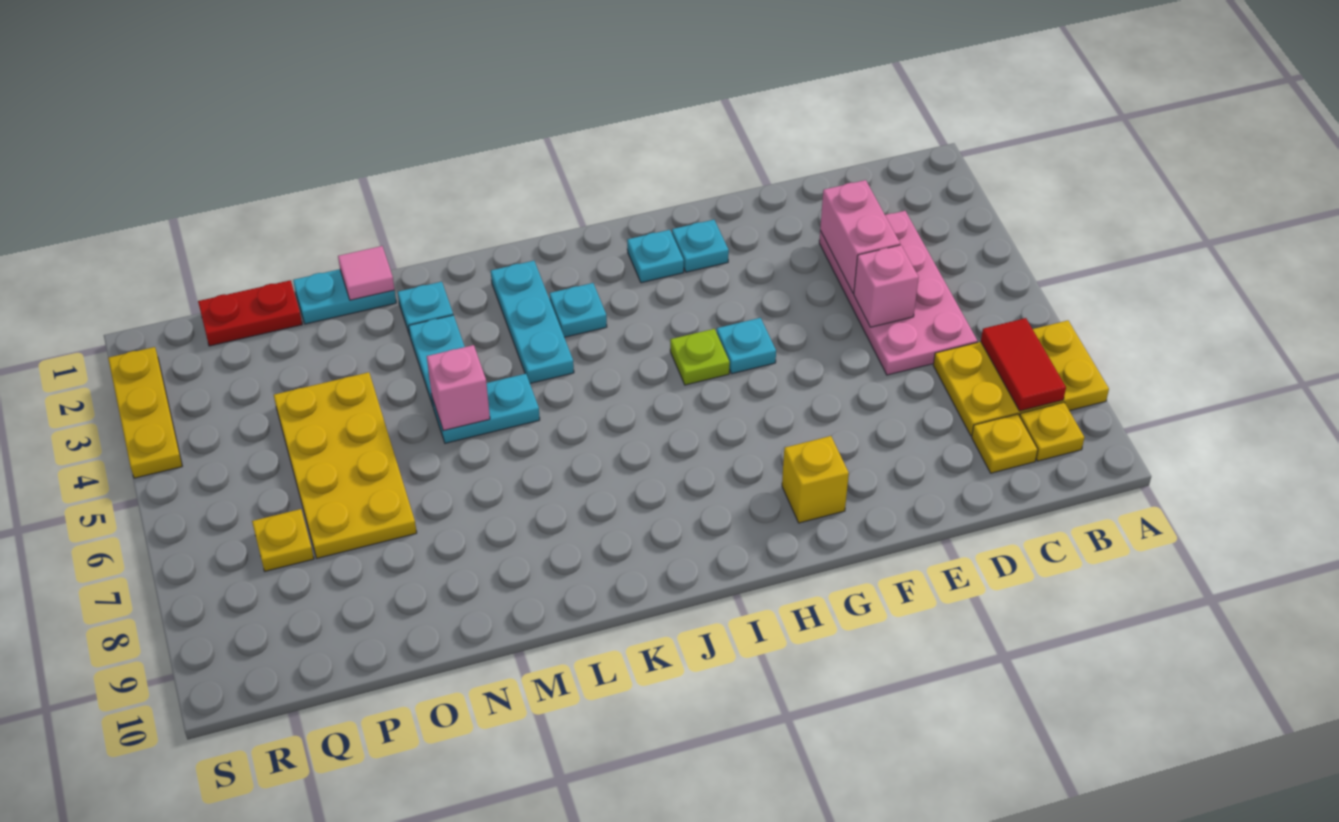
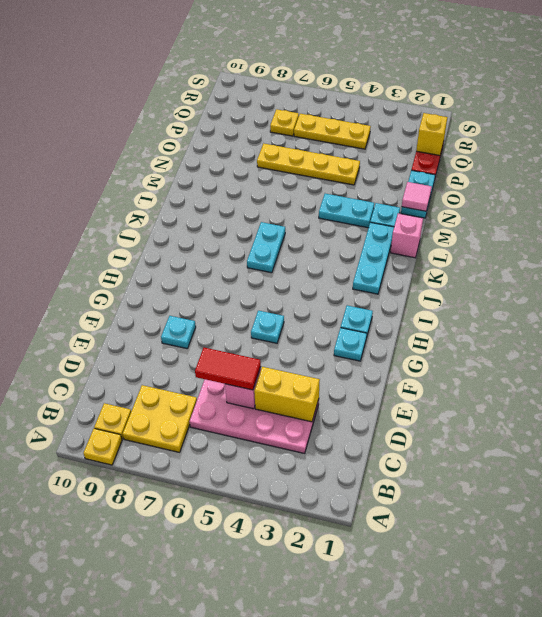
yellow 2x3 plate [933,320,1109,436] -> yellow 2x2 plate [123,385,197,452]
red 1x2 tile [981,318,1066,411] -> red 1x2 tile moved to [195,347,261,390]
yellow 1x1 plate [972,414,1038,473] -> yellow 1x1 plate moved to [84,429,122,465]
pink 1x2 brick [820,180,900,293] -> yellow 1x2 brick [254,367,320,422]
yellow 1x1 brick [782,436,849,523] -> yellow 1x1 brick moved to [416,113,447,155]
lime 1x1 plate [670,329,730,385] -> none
cyan 1x1 plate [549,283,607,337] -> cyan 1x1 plate moved to [161,316,196,349]
cyan 1x3 plate [491,261,574,383] -> cyan 1x3 plate turned to [353,222,394,294]
cyan 1x2 plate [432,374,540,443] -> cyan 1x2 plate moved to [247,222,285,273]
pink 1x1 brick [427,345,490,431] -> pink 1x1 brick moved to [391,213,423,258]
yellow 2x4 plate [274,372,417,558] -> yellow 1x4 plate [257,144,360,185]
yellow 1x3 plate [108,347,182,478] -> yellow 1x3 plate moved to [294,114,371,149]

